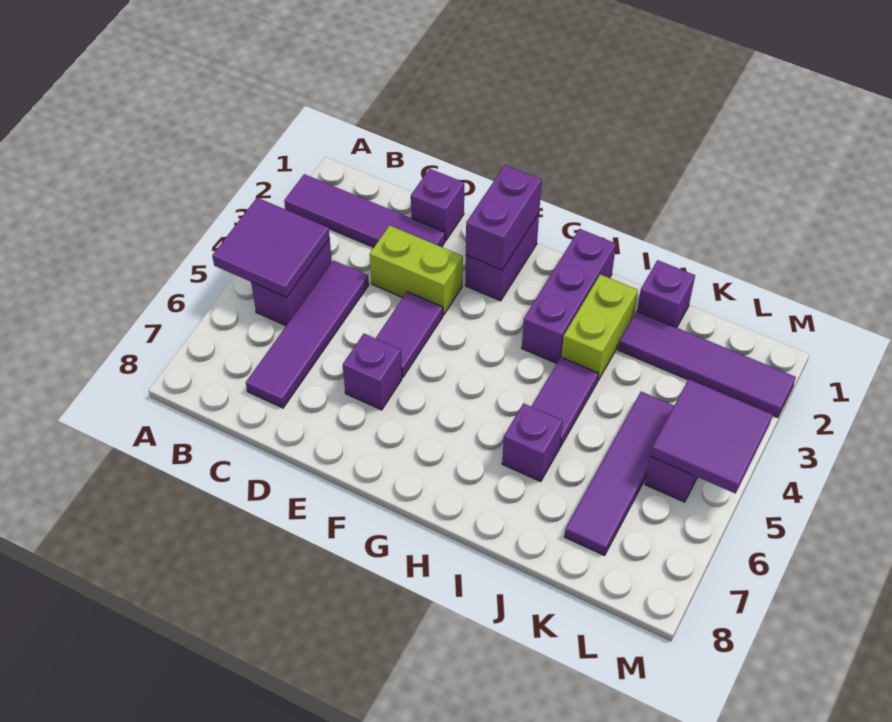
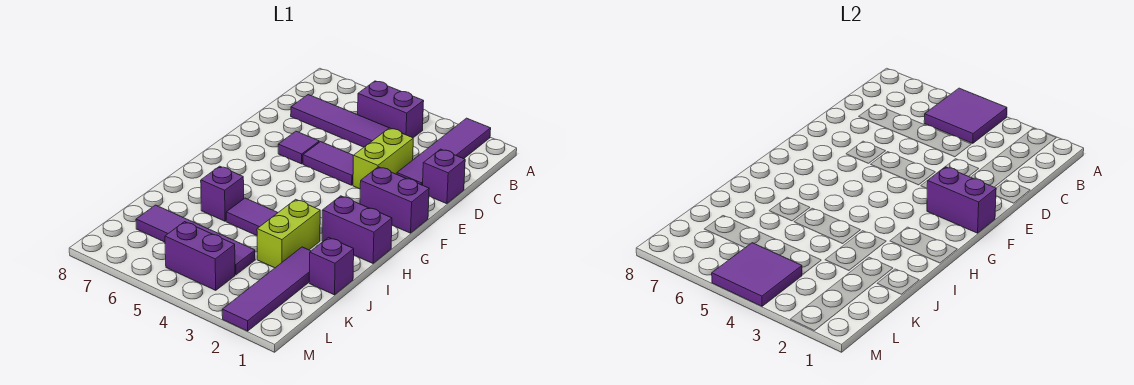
purple 1x1 brick [343,334,402,410] -> purple 1x1 tile [278,131,319,164]
purple 1x3 brick [522,229,616,363] -> purple 1x2 brick [322,196,392,263]
lime 1x2 brick [561,274,638,380] -> lime 1x2 brick turned to [257,199,320,268]

